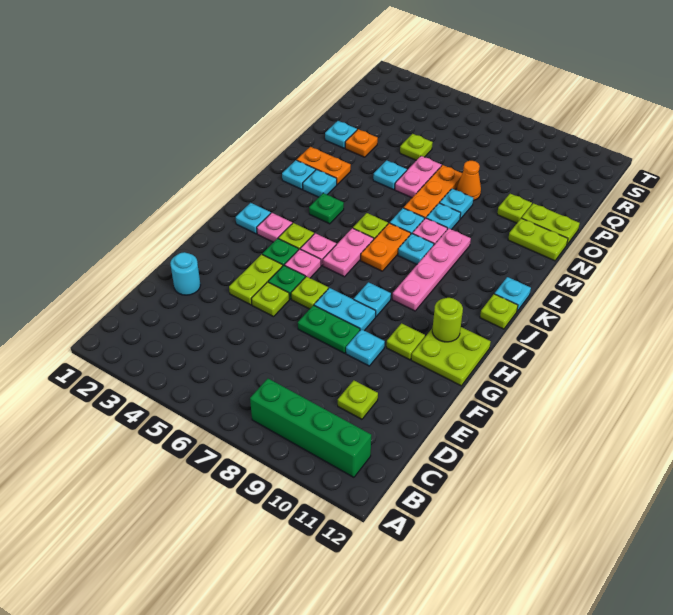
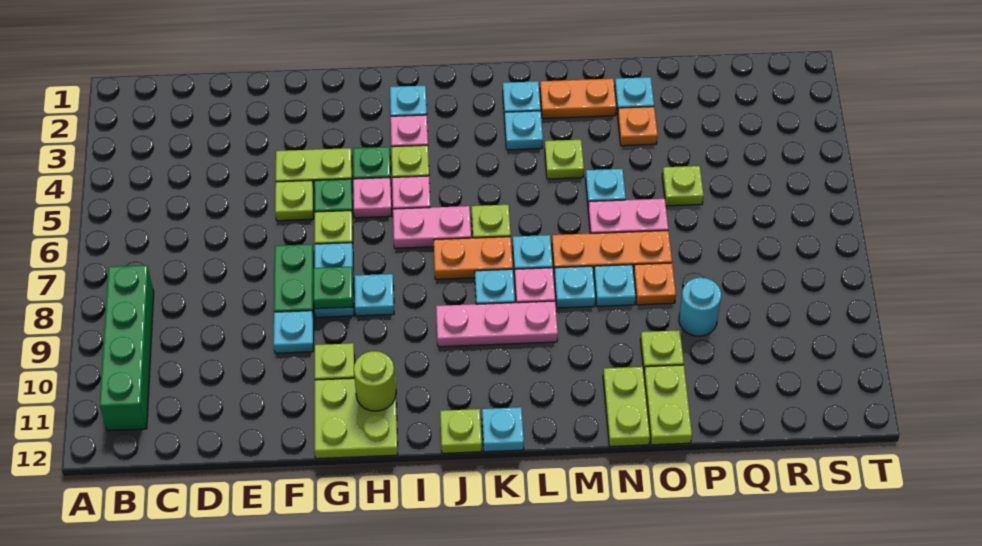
lime 1x1 plate [338,380,378,419] -> lime 1x1 plate moved to [545,140,584,179]
cyan 1x1 round brick [170,252,200,295] -> cyan 1x1 round brick moved to [679,278,721,336]
pink 1x4 plate [392,228,471,311] -> pink 1x3 plate [436,301,558,347]
green 1x1 plate [309,193,344,224] -> green 1x1 plate moved to [313,267,353,309]
orange 1x2 plate [297,147,351,185] -> orange 1x2 plate turned to [540,79,616,118]
orange 1x1 cone [457,161,481,201] -> orange 1x1 plate [633,263,676,305]

